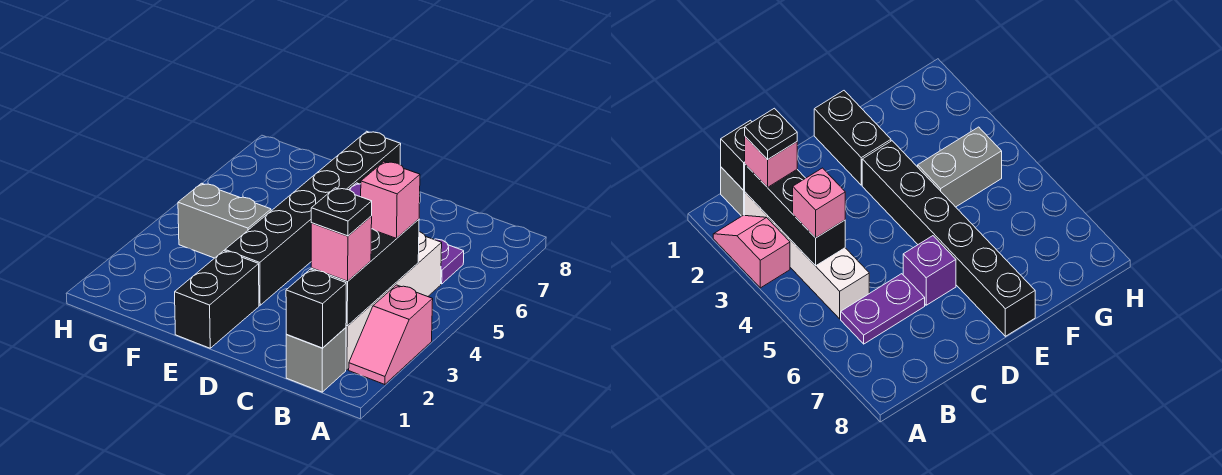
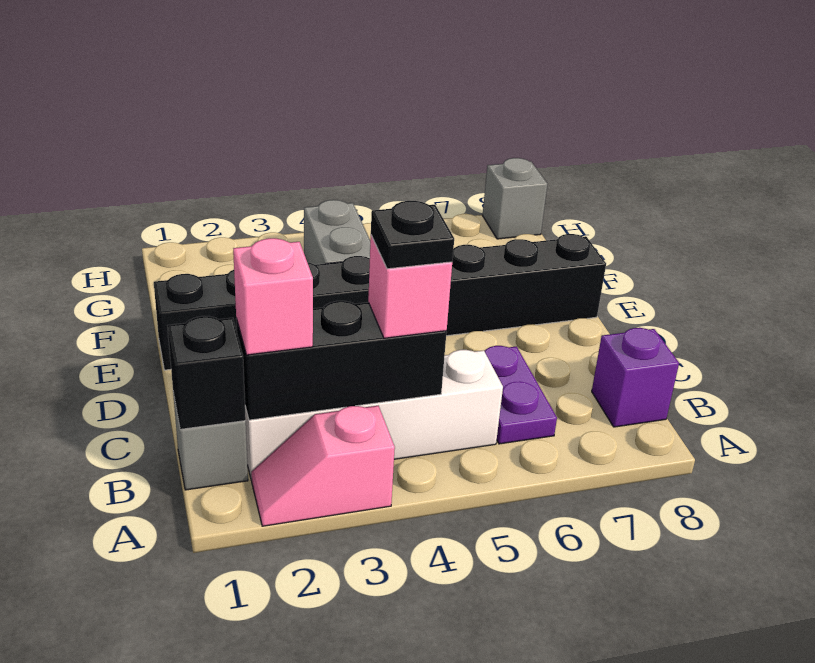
black 1x1 plate [311,188,372,236] -> black 1x1 plate moved to [371,201,454,269]
purple 1x1 brick [903,236,956,305] -> purple 1x1 brick moved to [592,328,679,427]
none -> grey 1x1 brick [483,158,547,239]

